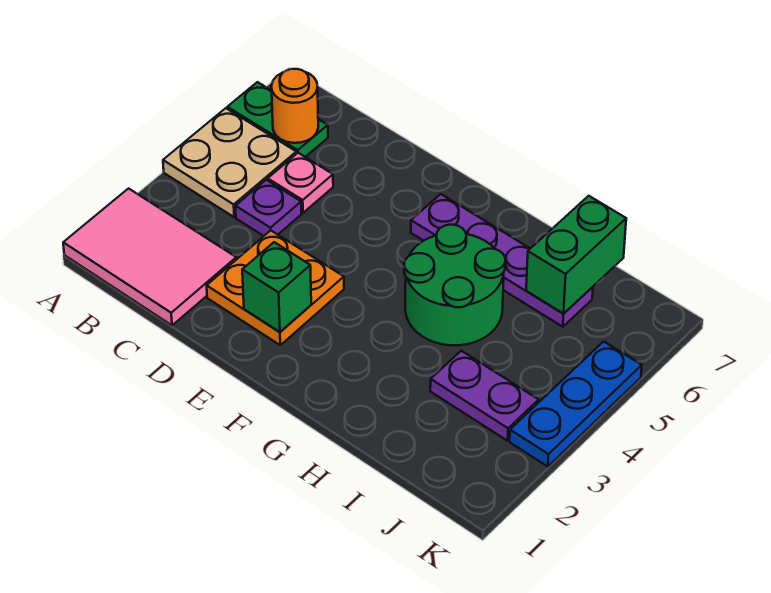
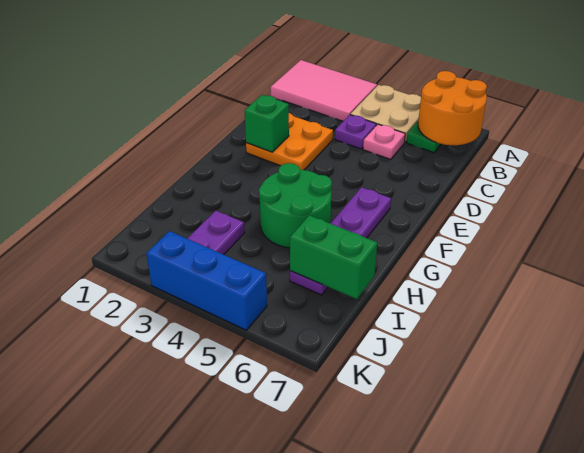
pink 2x3 tile [63,188,236,325] -> pink 2x3 tile turned to [271,60,377,121]
orange 1x1 round brick [271,69,318,143] -> orange 2x2 round brick [418,71,487,145]
blue 1x3 plate [510,341,642,467] -> blue 1x3 brick [146,231,267,330]

